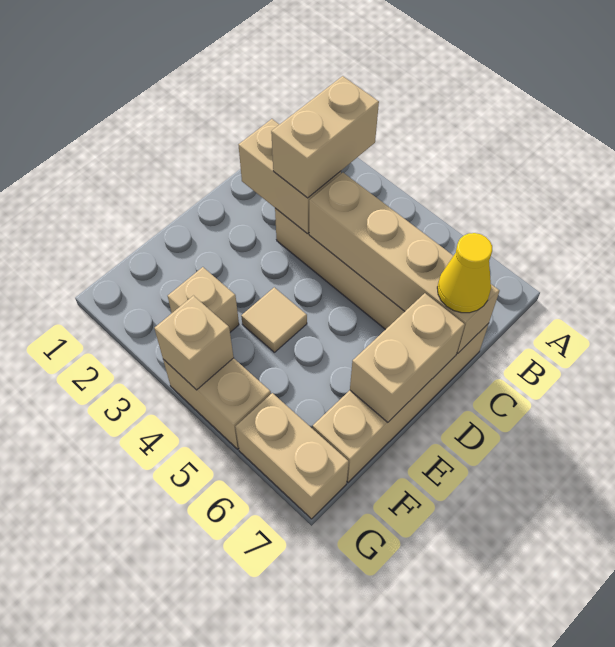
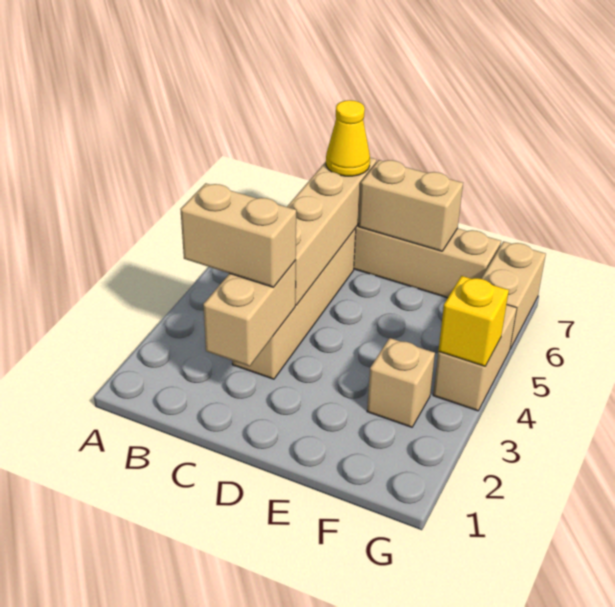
tan 1x1 tile [241,287,307,352] -> none
tan 1x1 brick [154,296,234,390] -> yellow 1x1 brick [438,276,509,366]

